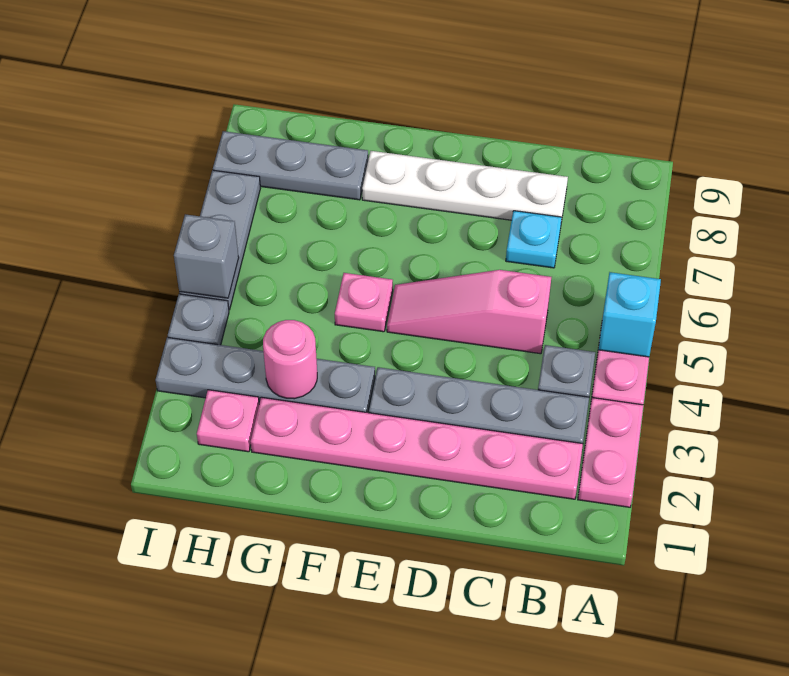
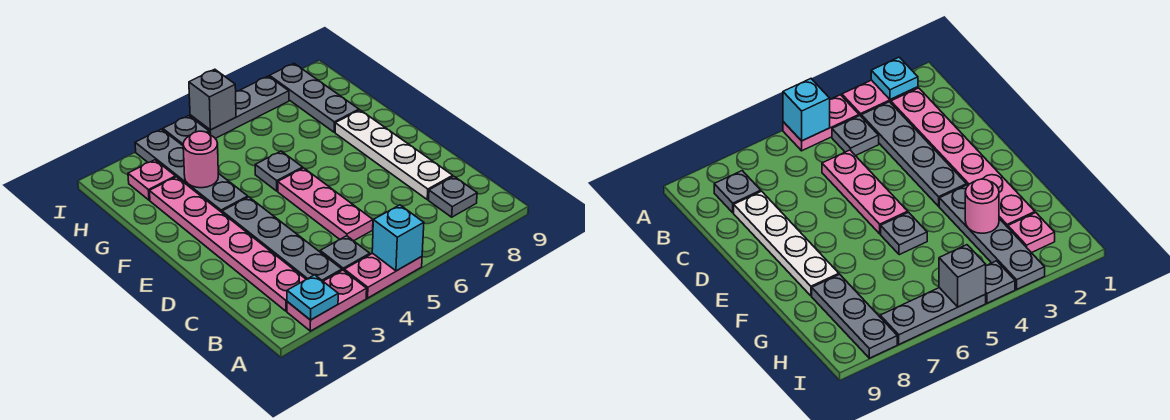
none -> grey 1x1 plate [428,176,477,217]
pink 1x3 slope [387,270,551,354] -> pink 1x3 plate [278,168,373,241]
cyan 1x1 plate [506,211,562,268] -> cyan 1x1 plate moved to [287,275,338,320]
pink 1x1 plate [335,273,393,332] -> grey 1x1 plate [255,151,303,191]

